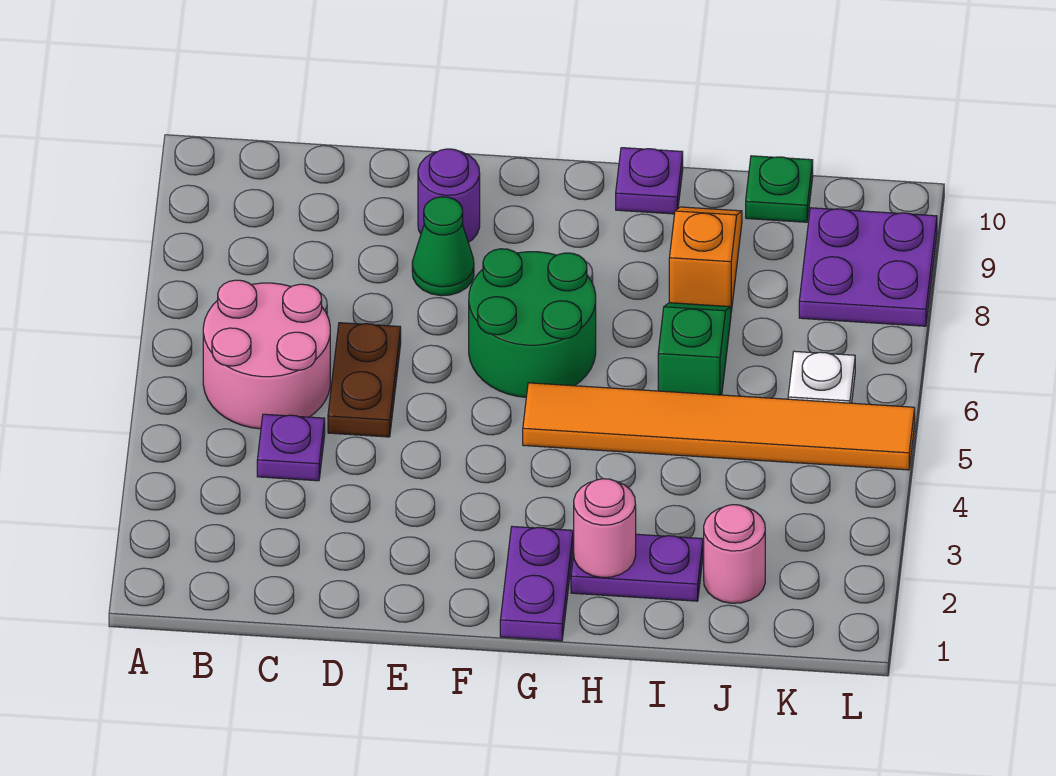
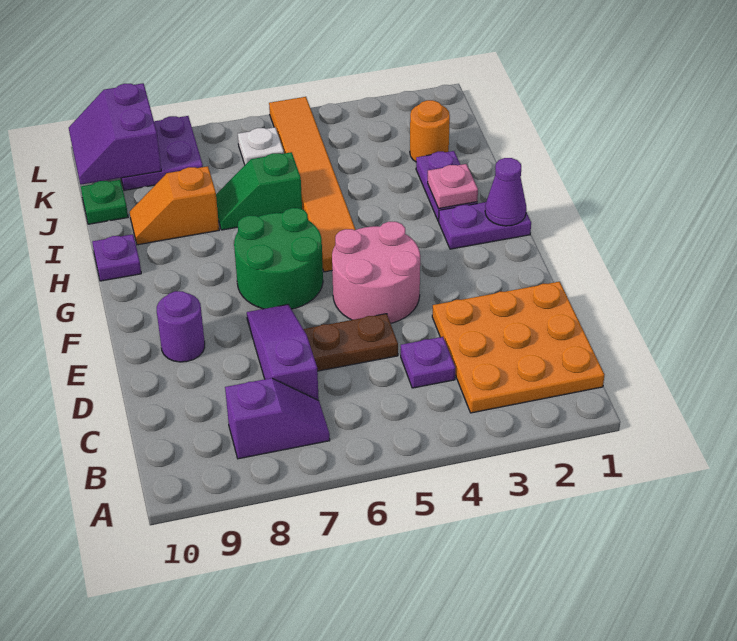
none -> orange 3x3 plate [432,282,604,413]
pink 2x2 round brick [203,280,330,429] -> pink 2x2 round brick moved to [332,222,420,323]
none -> purple 1x2 slope [225,378,330,459]
none -> purple 1x3 slope [247,305,319,400]
green 1x1 cone [412,197,474,296] -> none
none -> purple 1x1 cone [485,158,526,226]
pink 1x1 round brick [574,479,636,578] -> pink 1x1 plate [428,164,478,209]
pink 1x1 round brick [704,505,765,603] -> orange 1x1 round brick [410,100,450,162]
none -> purple 2x2 slope [69,83,161,185]

